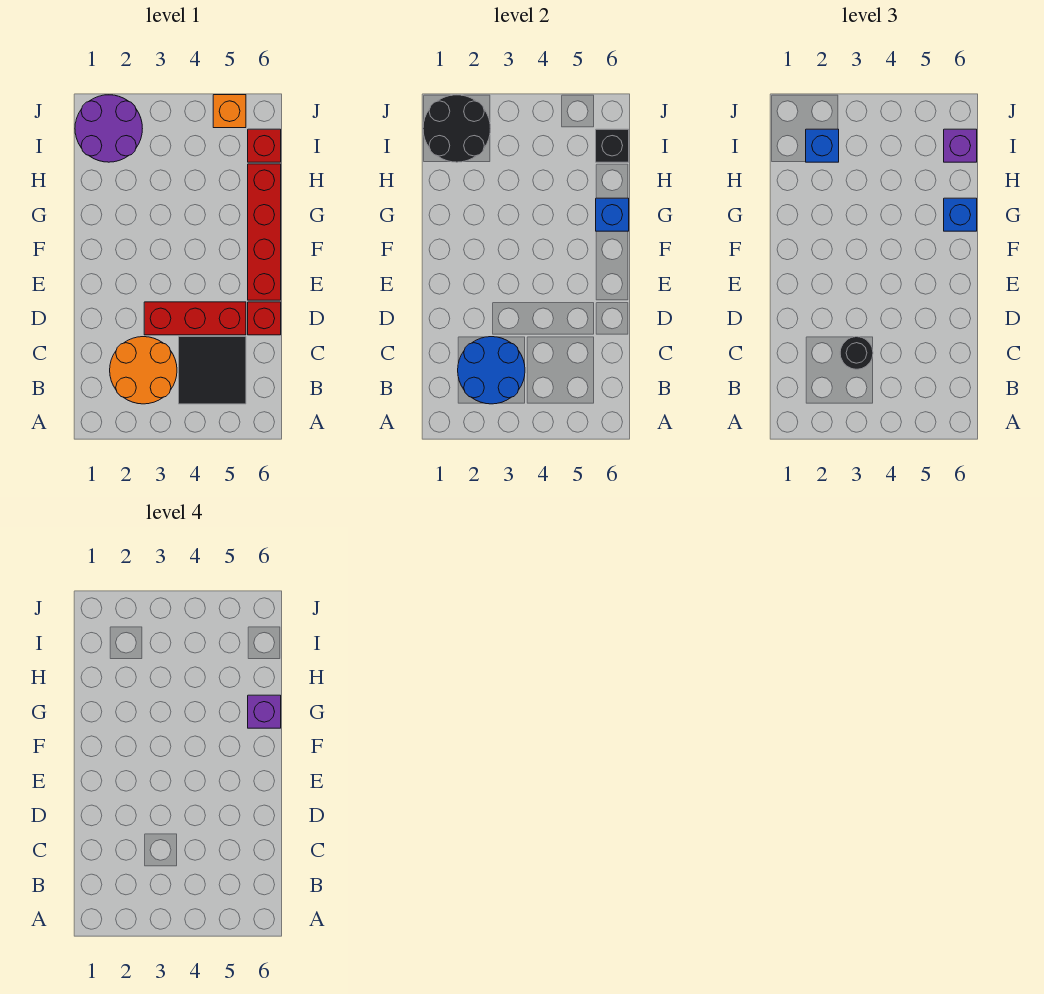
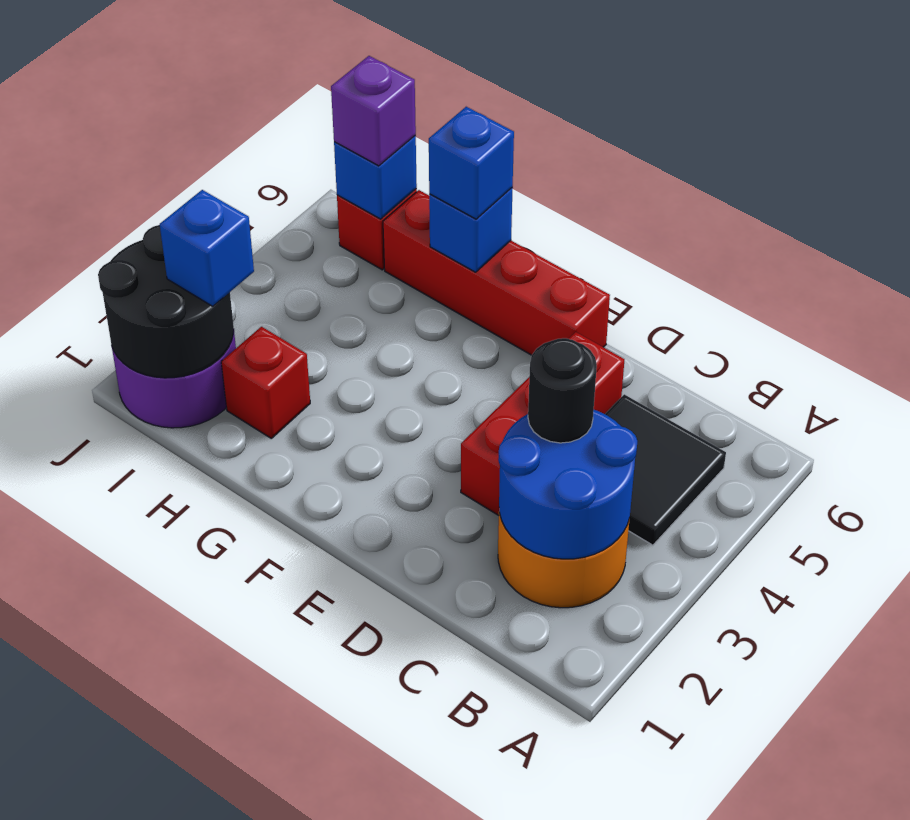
red 1x1 brick [248,302,281,335] -> red 1x1 brick moved to [221,327,310,438]
purple 1x1 brick [248,695,281,728] -> none
black 1x1 brick [596,129,629,162] -> blue 1x1 brick [334,136,417,219]
orange 1x1 brick [213,95,246,128] -> none

